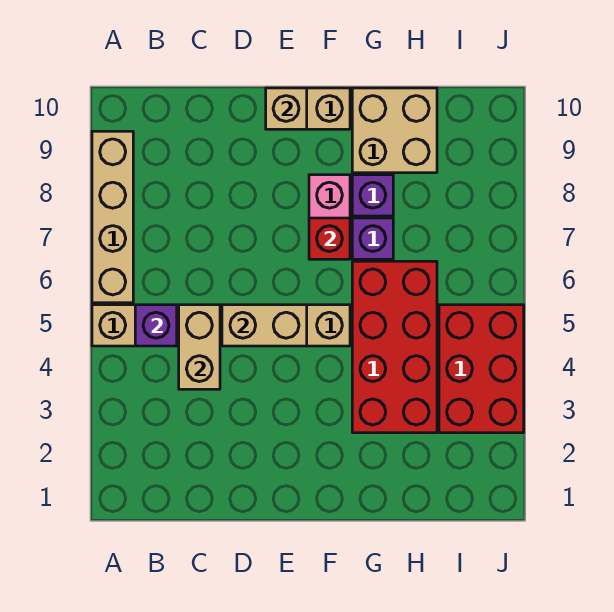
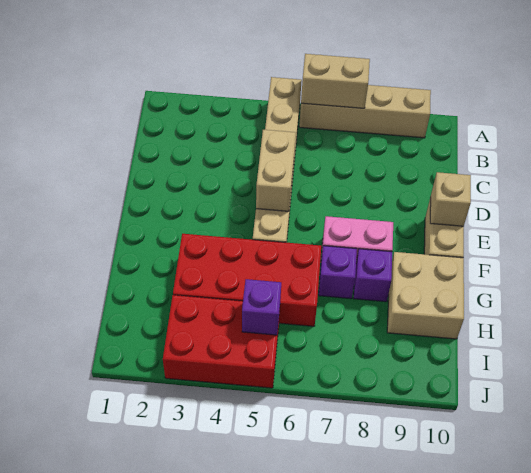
purple 1x1 brick [135,305,177,346] -> purple 1x1 brick moved to [242,279,281,335]
tan 1x2 brick [179,305,220,389] -> tan 1x2 brick moved to [301,54,370,108]
red 1x1 brick [309,218,350,259] -> none

